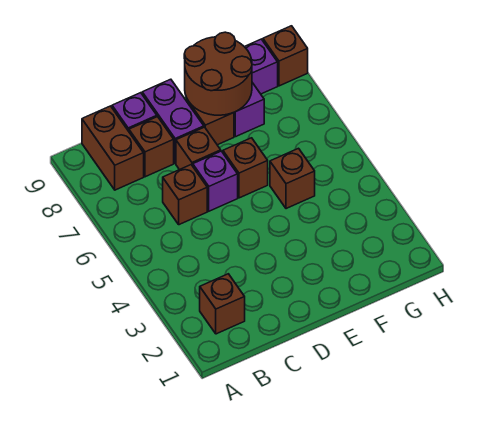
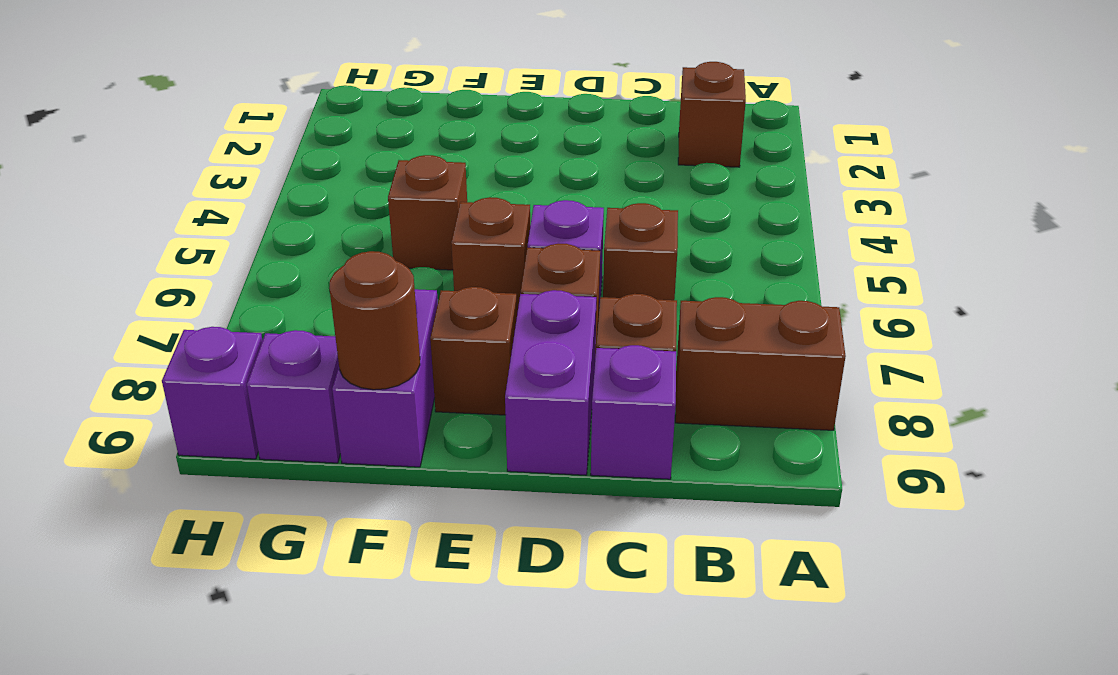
brown 1x2 brick [82,106,144,190] -> brown 1x2 brick turned to [675,297,846,430]
brown 2x2 round brick [184,32,252,115] -> brown 1x1 round brick [329,251,420,390]
brown 1x1 brick [263,26,308,86] -> purple 1x1 brick [162,327,262,459]

